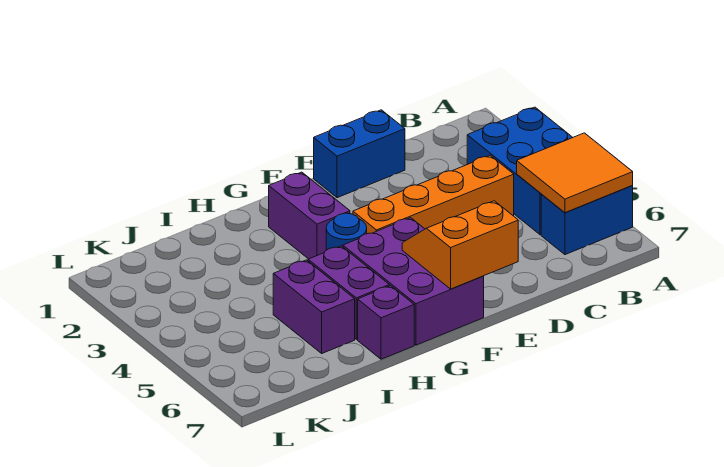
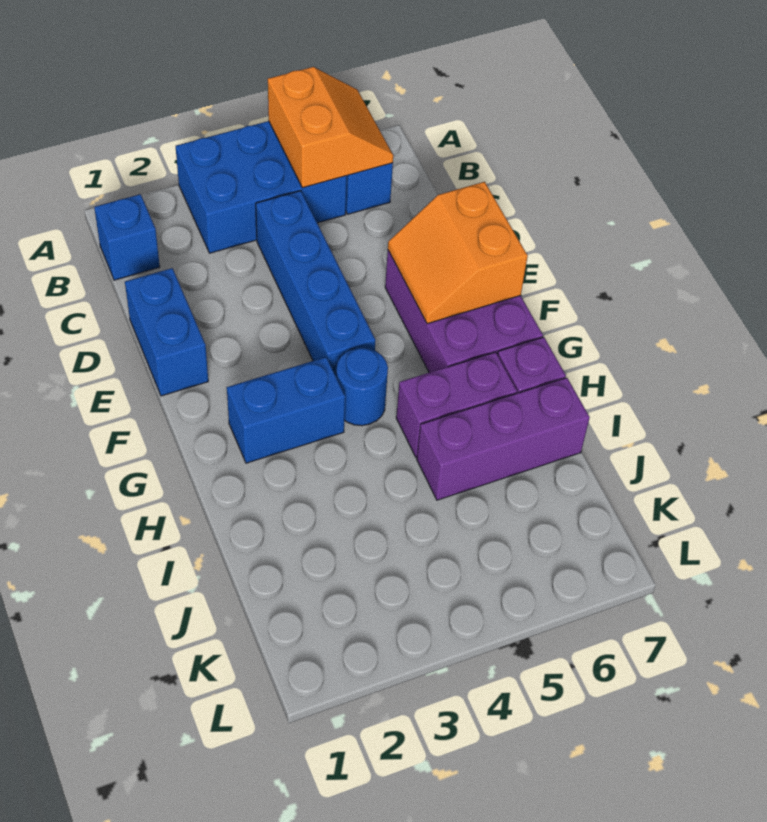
orange 2x2 tile [517,133,633,213] -> orange 2x2 slope [268,67,393,188]
none -> blue 1x1 brick [94,194,160,280]
orange 1x4 brick [353,155,514,234] -> blue 1x4 brick [256,191,375,376]
purple 2x3 brick [343,218,484,345] -> purple 2x3 brick turned to [385,251,543,373]
purple 1x2 brick [269,172,350,259] -> blue 1x2 brick [227,357,345,463]
purple 1x2 brick [273,260,355,353] -> purple 1x3 brick [417,378,590,500]

